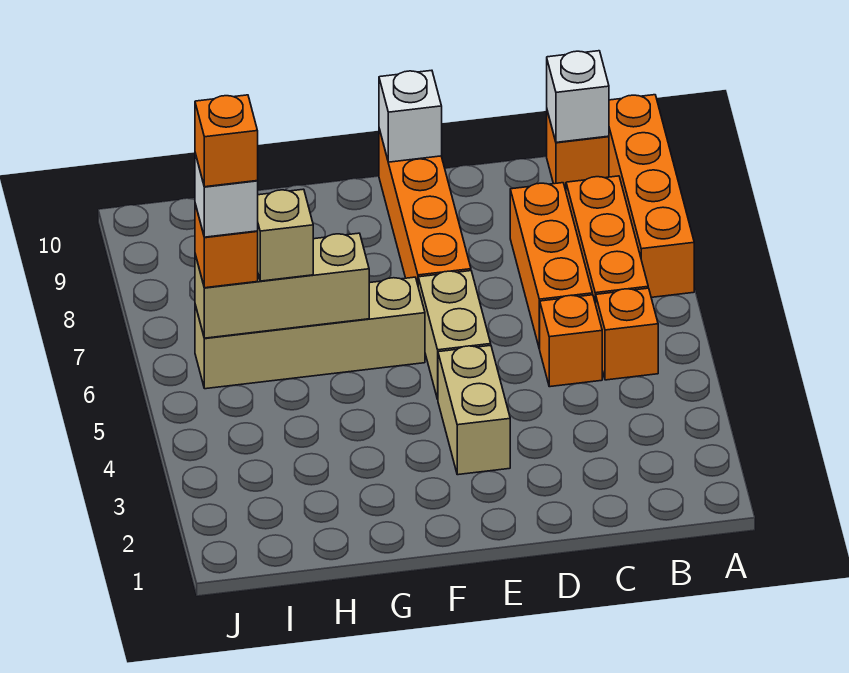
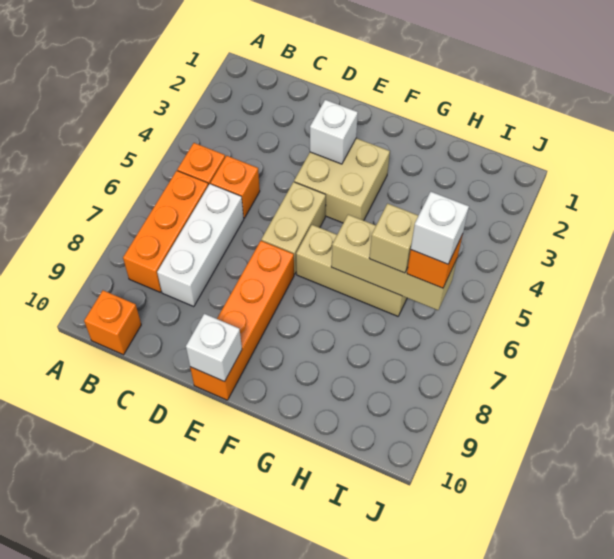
orange 1x4 brick [609,95,694,297] -> none
white 1x1 brick [547,51,609,142] -> white 1x1 brick moved to [310,100,358,164]
orange 1x3 brick [510,183,593,349] -> white 1x3 brick [157,184,244,307]
tan 1x2 brick [438,345,510,475] -> tan 2x2 brick [294,138,390,223]
tan 1x4 brick [195,277,425,389] -> tan 1x3 brick [296,225,407,316]
orange 1x1 brick [195,95,258,187] -> none

